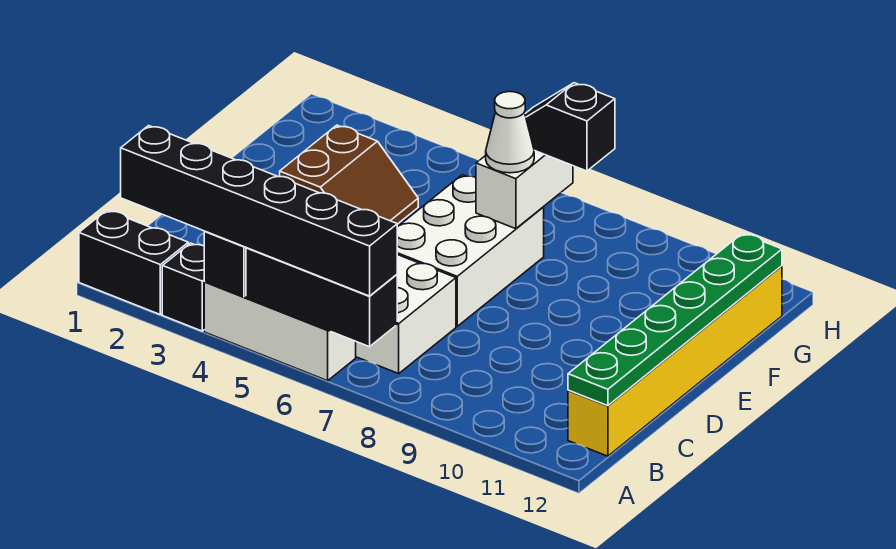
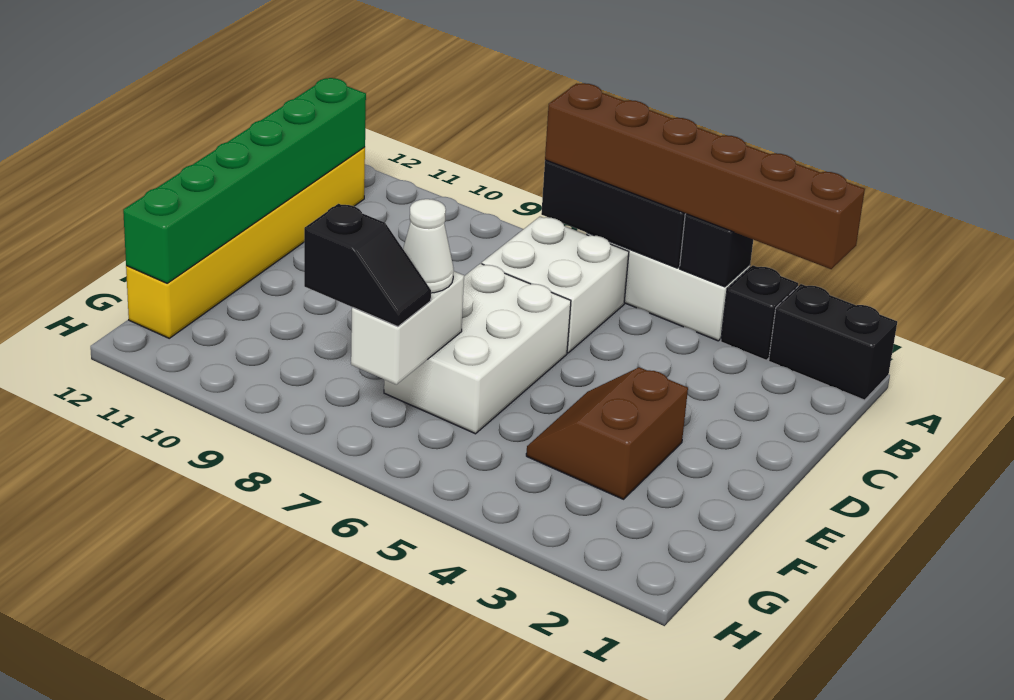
black 1x6 brick [121,126,397,296] -> brown 1x6 brick [545,83,865,269]
green 1x6 plate [568,233,782,406] -> green 1x6 brick [123,78,366,283]

